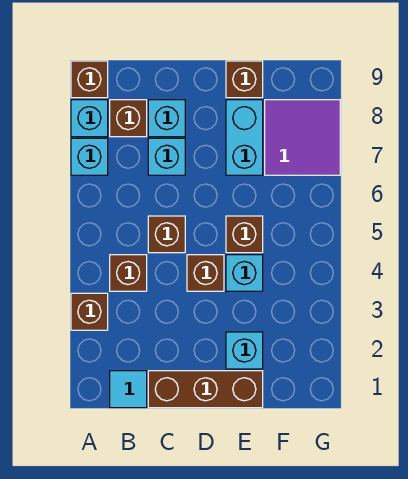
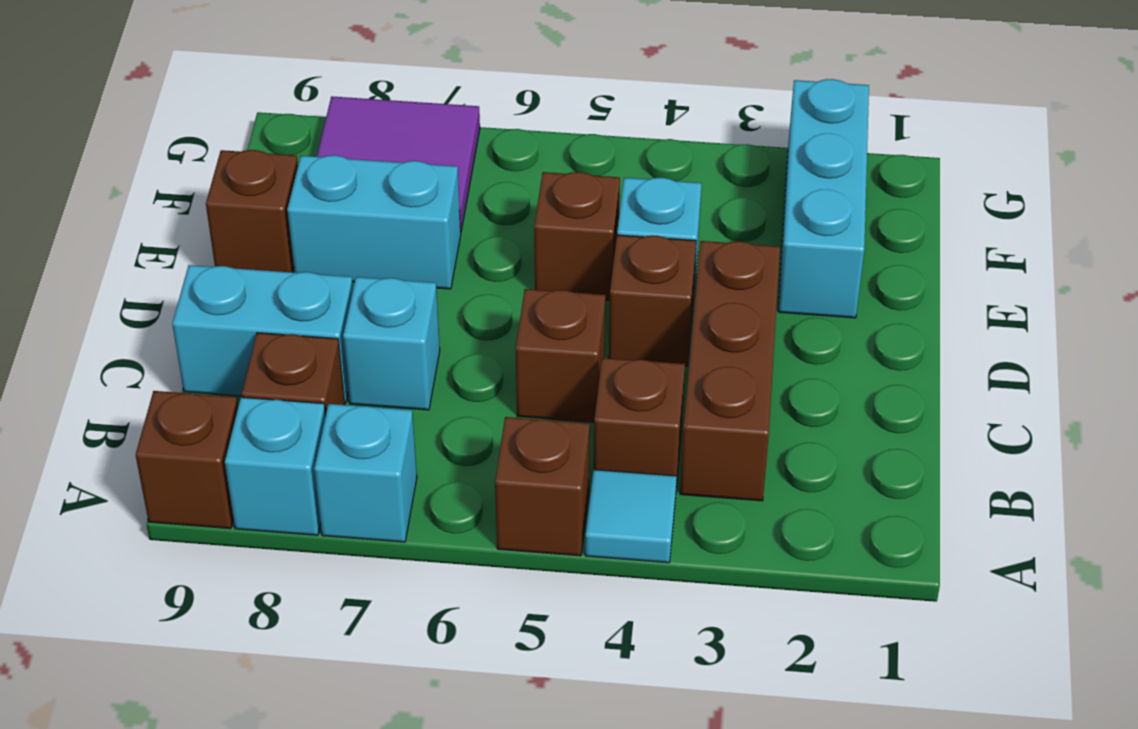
brown 1x1 brick [71,293,108,330] -> brown 1x1 brick moved to [495,417,590,556]
cyan 1x1 tile [110,371,147,408] -> cyan 1x1 tile moved to [585,470,677,563]
brown 1x3 brick [148,371,263,408] -> brown 1x3 brick moved to [680,241,780,501]
cyan 1x1 brick [148,100,185,137] -> cyan 1x2 brick [172,265,353,403]
cyan 1x1 brick [226,332,263,369] -> cyan 1x3 brick [778,79,869,318]

